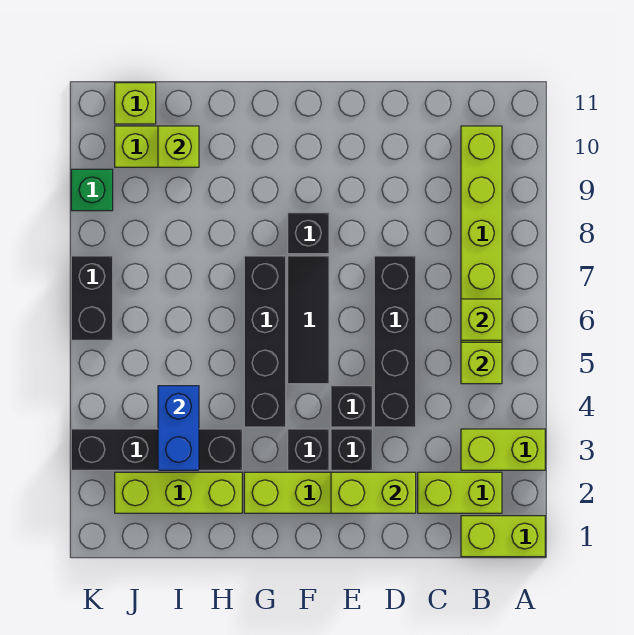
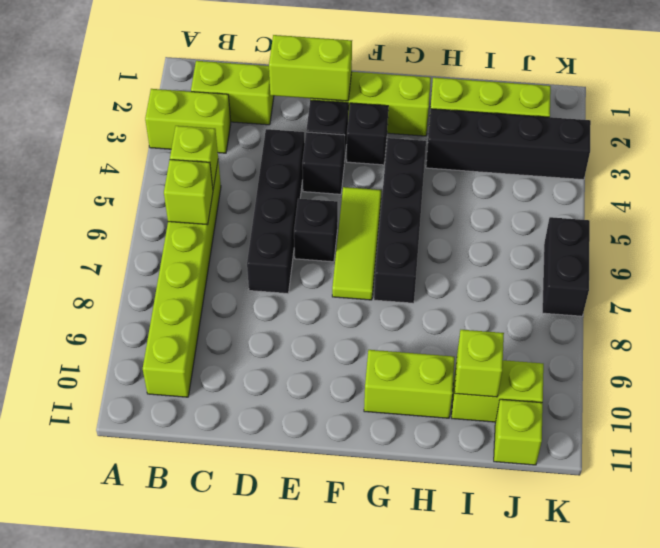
lime 1x2 brick [461,516,545,557] -> lime 1x2 brick moved to [364,350,455,418]
black 1x3 tile [288,256,329,384] -> lime 1x3 tile [332,187,382,300]
black 1x1 brick [288,213,329,254] -> black 1x1 brick moved to [294,199,338,262]
blue 1x2 brick [158,386,199,470] -> none
green 1x1 brick [71,169,113,211] -> none

